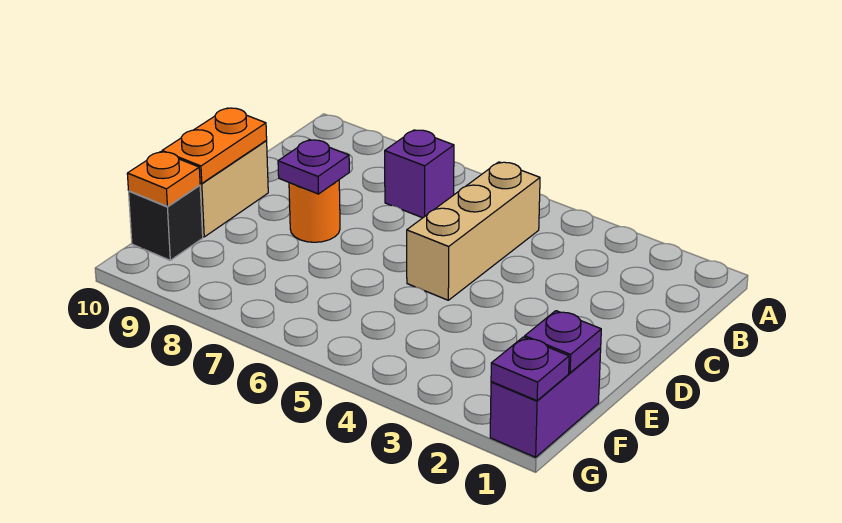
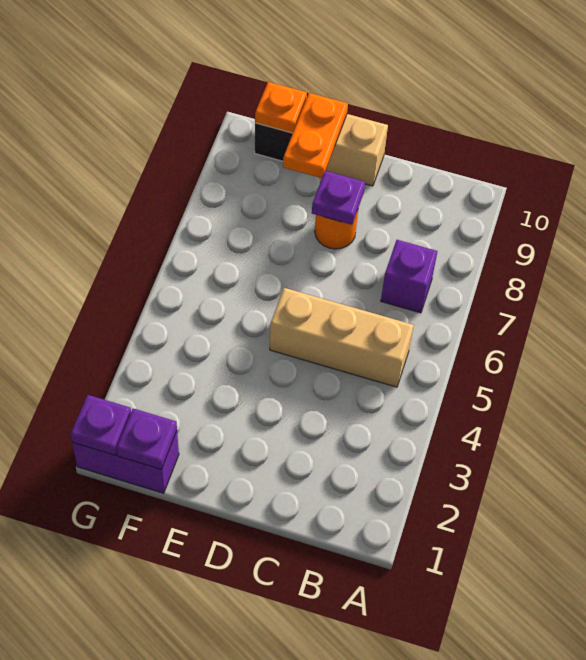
orange 1x2 plate [162,108,267,183] -> orange 1x2 plate turned to [283,93,348,178]

